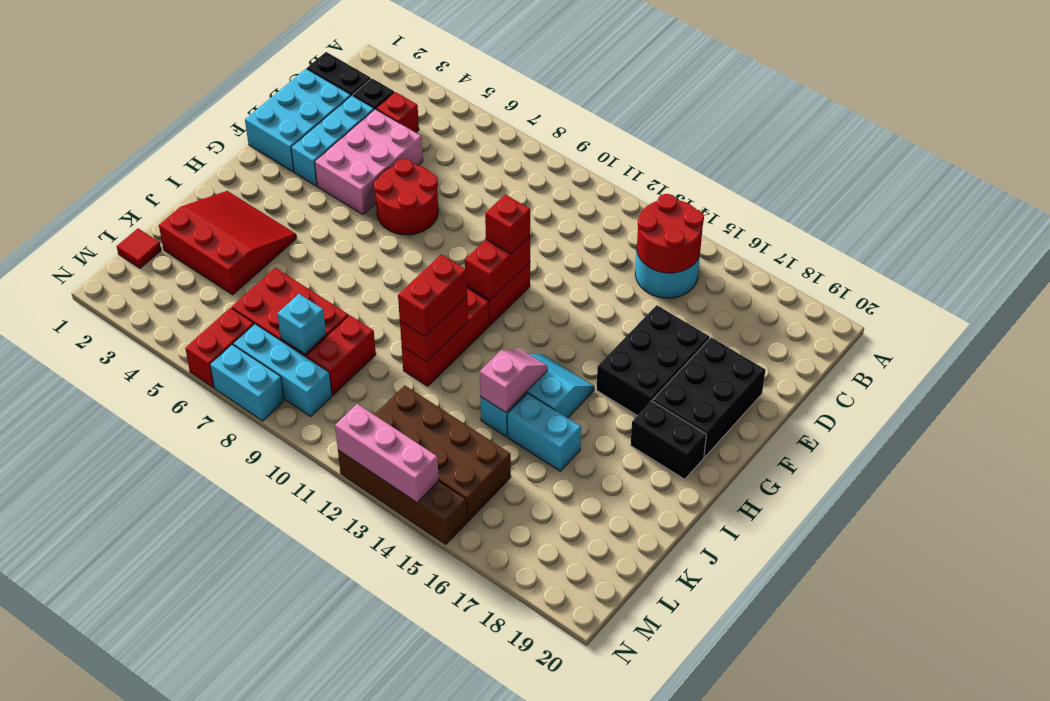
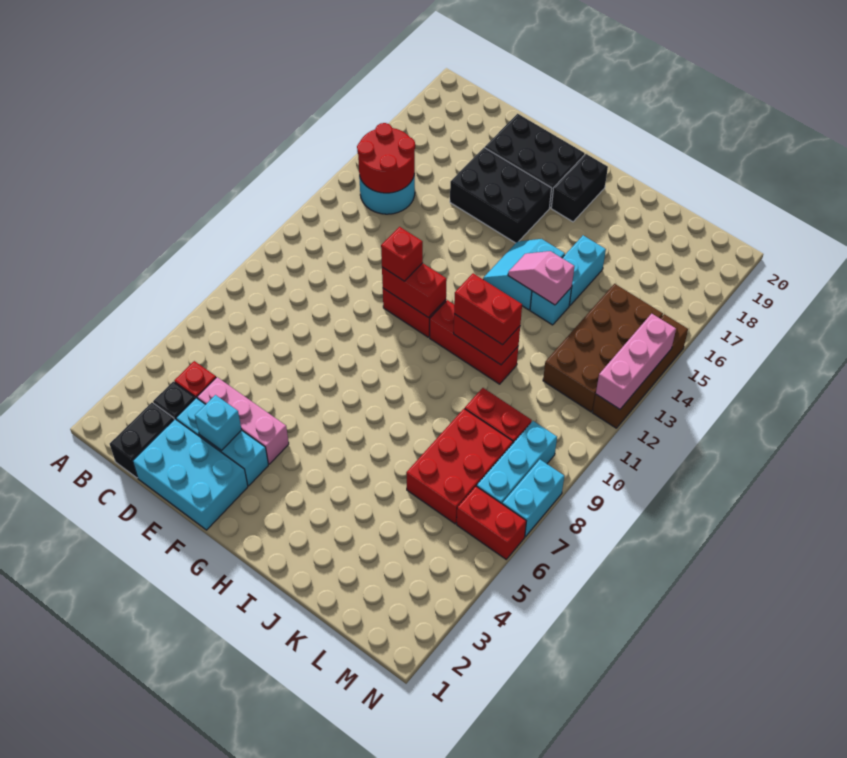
pink 2x3 brick [315,109,423,214] -> pink 1x3 brick [197,377,289,464]
red 2x2 round brick [374,159,438,235] -> none
red 3x3 slope [159,191,297,295] -> none
red 1x1 tile [117,228,161,268] -> none
cyan 1x1 brick [277,294,326,354] -> cyan 1x1 brick moved to [195,395,242,450]

